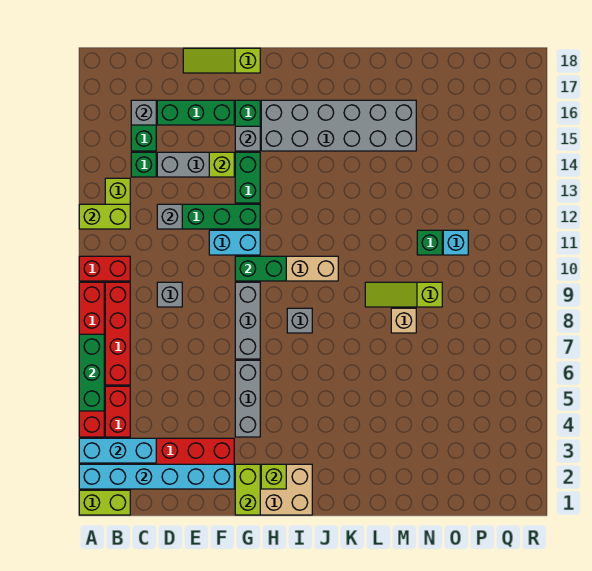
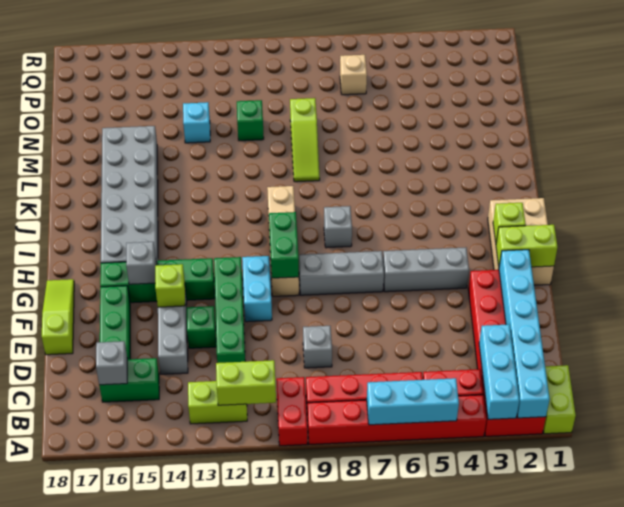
green 1x3 brick [79,334,104,411] -> cyan 1x3 brick [367,378,459,425]
lime 1x2 brick [79,204,130,229] -> lime 1x2 brick turned to [216,360,276,405]
green 1x1 brick [131,152,156,177] -> green 1x1 brick moved to [187,306,216,348]
grey 1x1 brick [157,204,182,229] -> none
lime 1x3 slope [183,48,260,73] -> lime 1x3 slope turned to [42,279,74,355]
tan 1x1 brick [391,308,416,333] -> tan 1x1 brick moved to [340,55,367,95]
cyan 1x1 brick [443,230,468,255] -> cyan 1x1 brick moved to [183,102,210,143]

